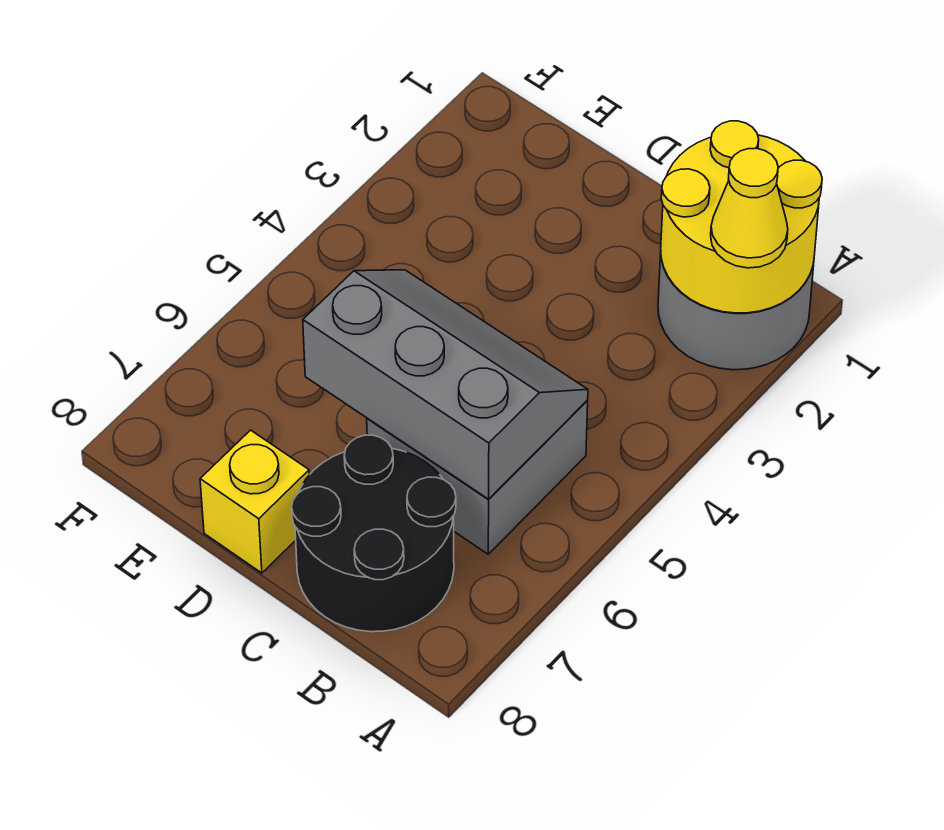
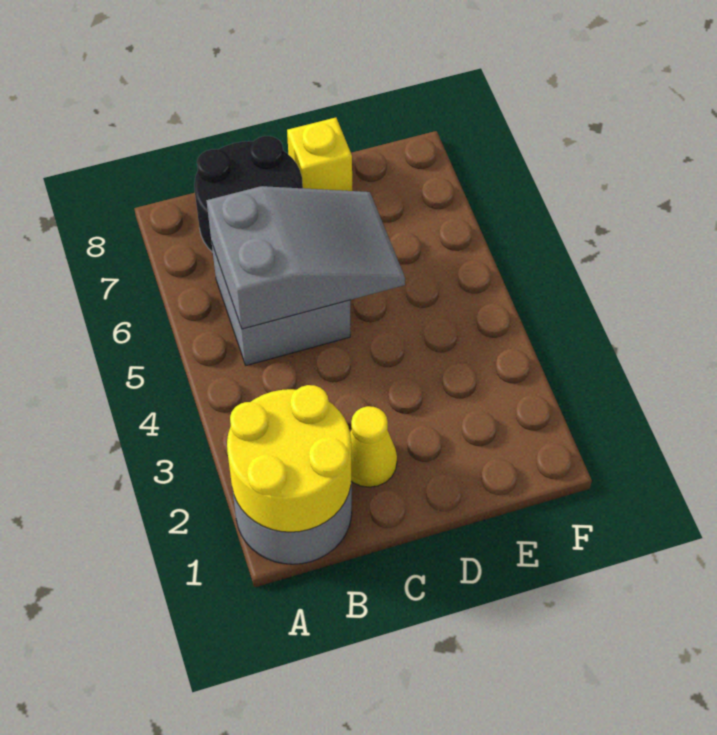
yellow 1x1 cone [711,148,788,268] -> yellow 1x1 cone moved to [350,406,397,487]
grey 2x3 slope [303,270,588,499] -> grey 2x3 slope turned to [206,186,405,329]

